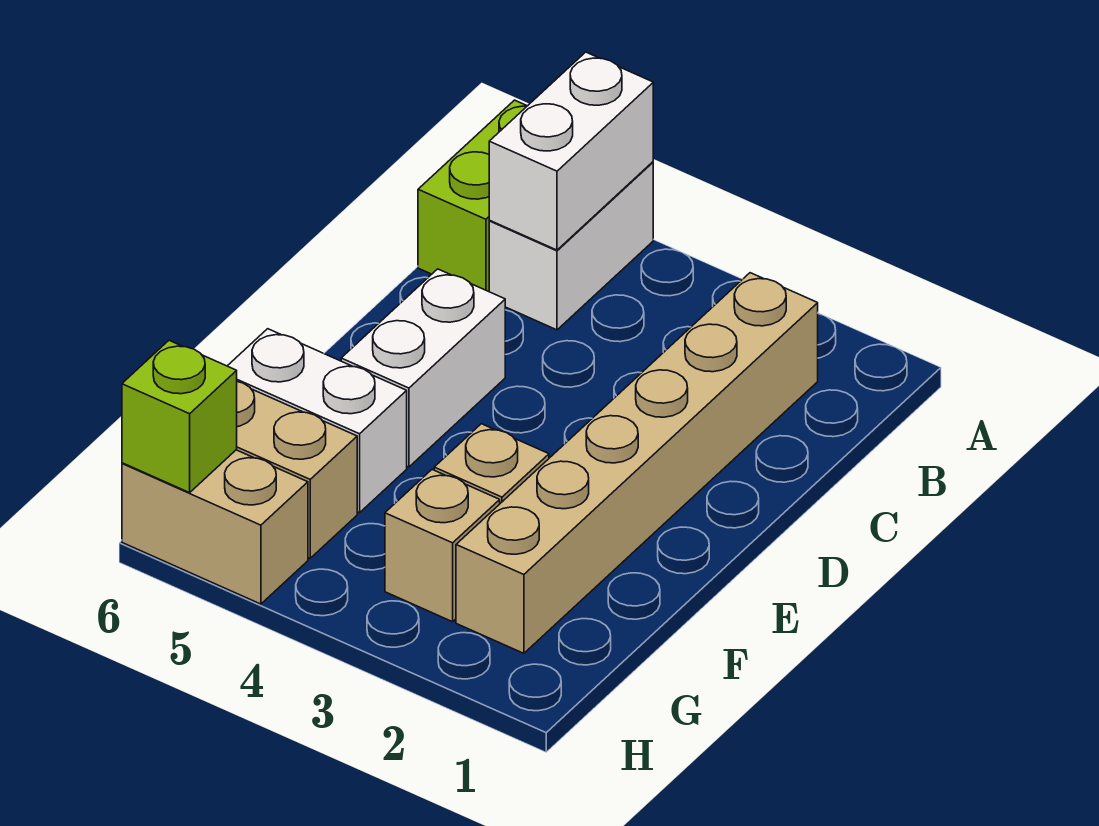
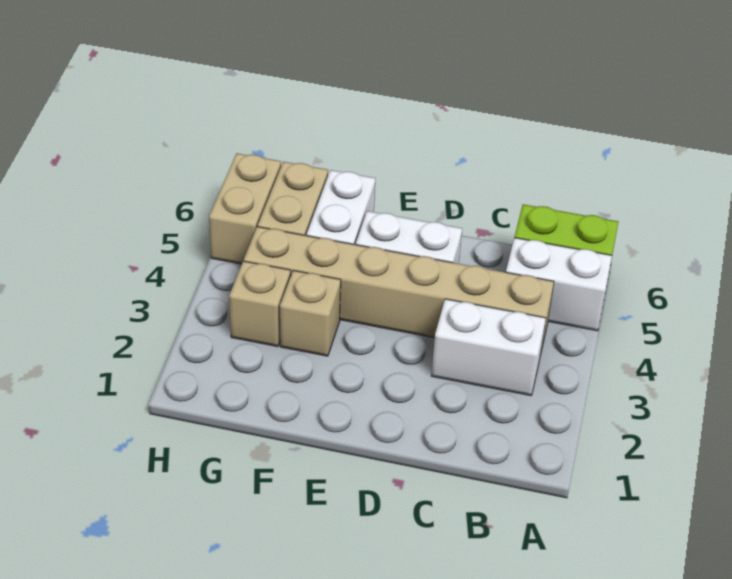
white 1x2 brick [489,52,653,250] -> white 1x2 brick moved to [432,299,546,396]
tan 1x6 brick [456,273,818,653] -> tan 1x6 brick moved to [244,227,554,351]
lime 1x1 brick [122,340,237,493] -> none

